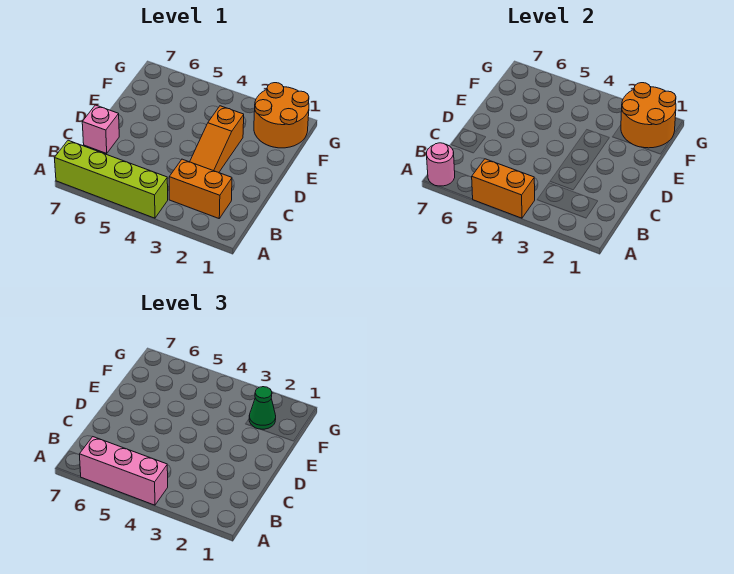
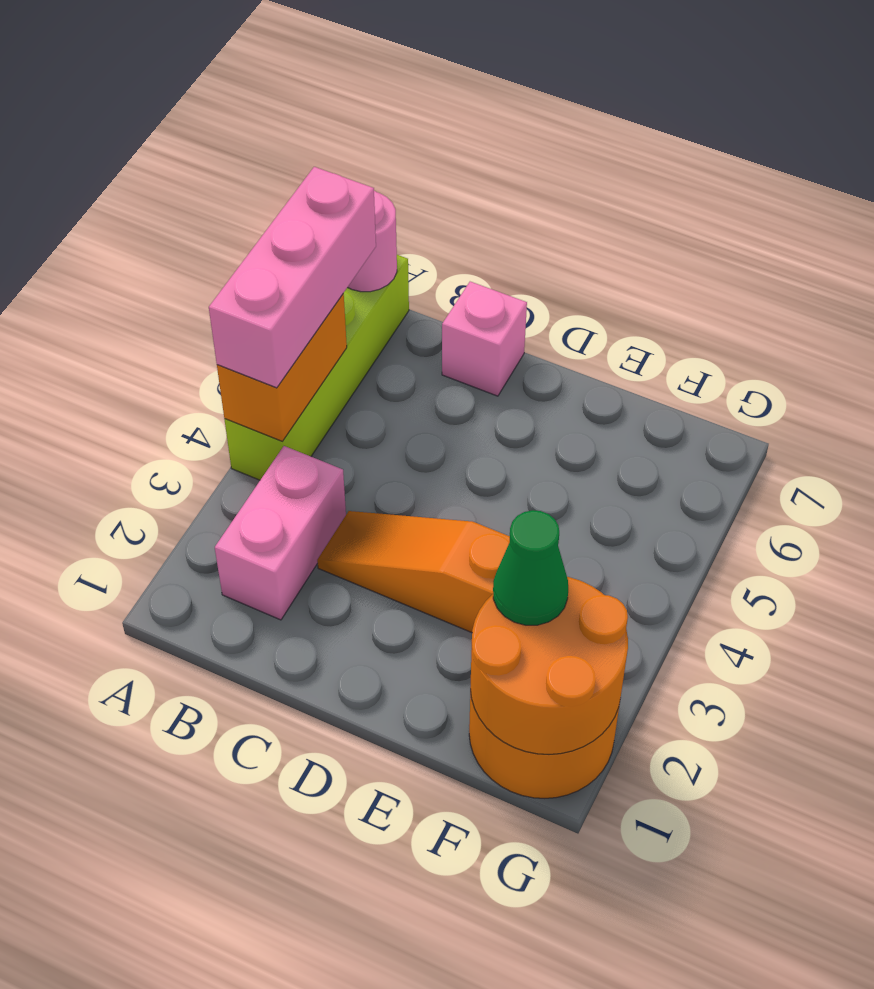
orange 1x2 brick [169,159,232,218] -> pink 1x2 brick [215,446,346,620]

